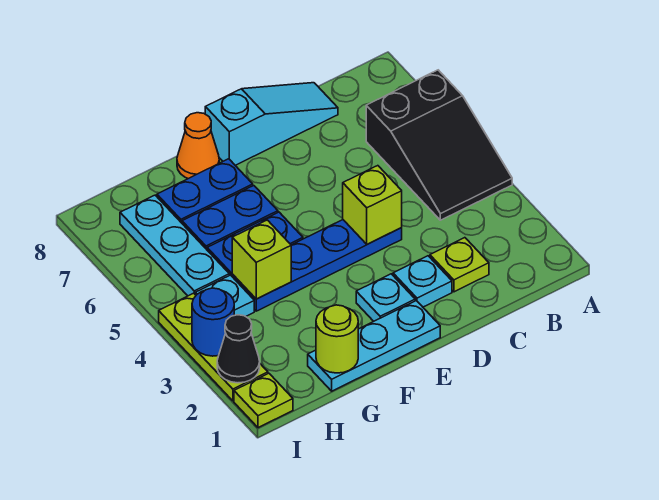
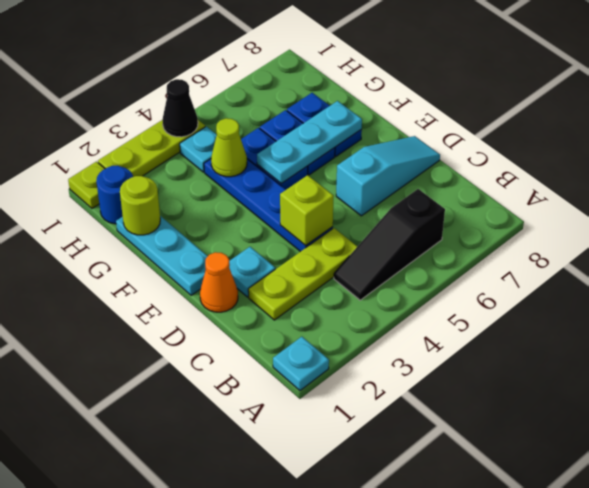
black 2x3 slope [366,70,512,220] -> black 1x3 slope [334,189,445,300]
lime 1x1 plate [430,238,489,292] -> lime 1x3 plate [248,228,357,320]
cyan 1x3 slope [205,83,338,165] -> cyan 1x3 slope turned to [336,136,440,216]
cyan 1x1 plate [356,274,415,321] -> cyan 1x1 plate moved to [273,337,329,391]
orange 1x1 cone [177,113,219,179] -> orange 1x1 cone moved to [200,252,238,312]
lime 1x1 brick [232,220,291,299] -> lime 1x1 cone [211,118,247,177]
cyan 1x3 plate [120,195,229,296] -> cyan 1x3 plate moved to [257,101,362,184]
black 1x1 cone [217,315,260,383] -> black 1x1 cone moved to [162,79,198,137]
blue 1x1 round brick [192,288,234,356] -> blue 1x1 round brick moved to [96,166,133,224]

